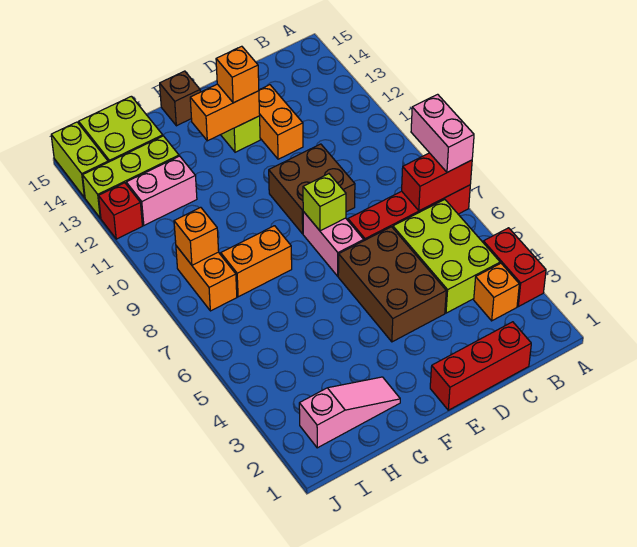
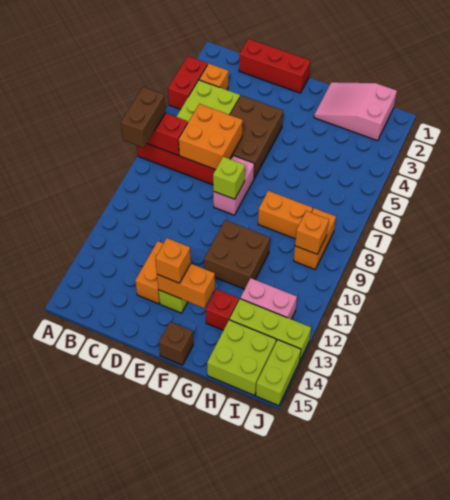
pink 1x2 brick [411,94,474,172] -> brown 1x2 brick [121,87,166,148]
none -> orange 2x2 brick [179,104,243,170]
brown 2x2 brick [269,144,355,234] -> brown 2x2 brick moved to [204,220,270,289]
pink 1x3 slope [299,377,400,448] -> pink 2x3 slope [314,82,397,141]
red 1x1 brick [99,183,142,239] -> red 1x1 brick moved to [206,289,239,330]

